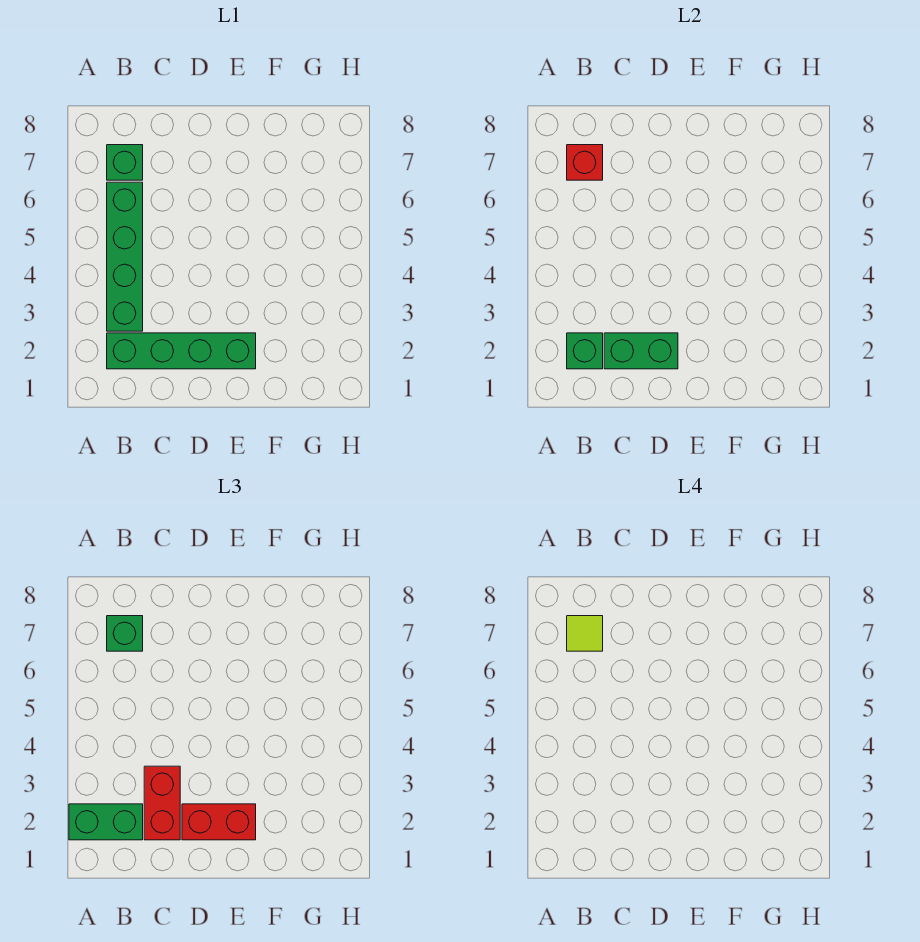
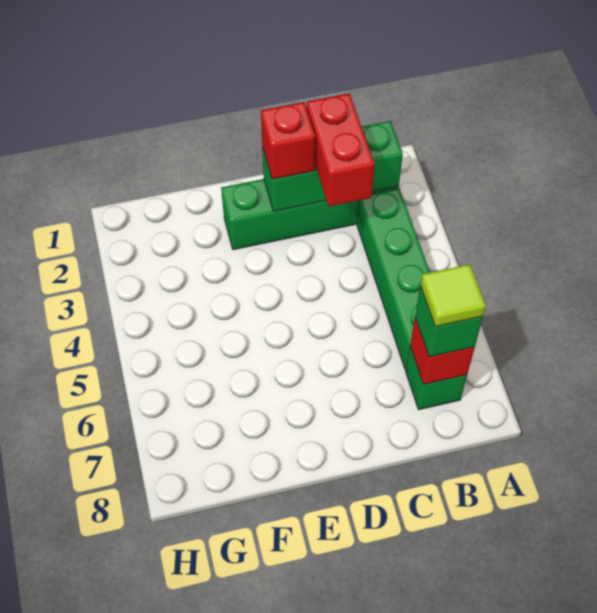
green 1x2 brick [69,804,143,840] -> none
red 1x2 brick [182,804,256,840] -> red 1x1 brick [261,102,315,179]

